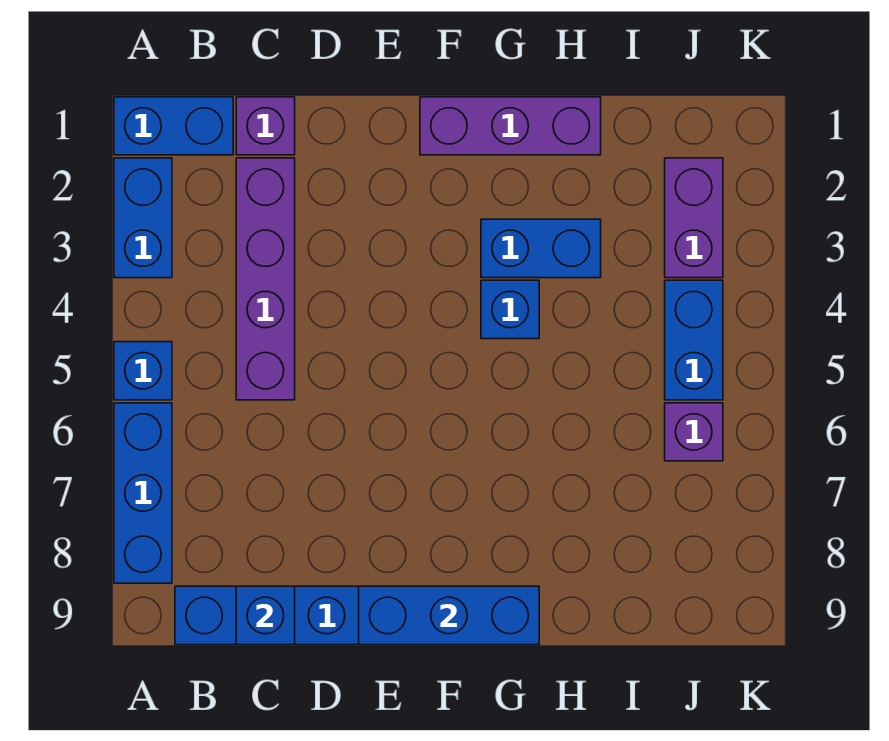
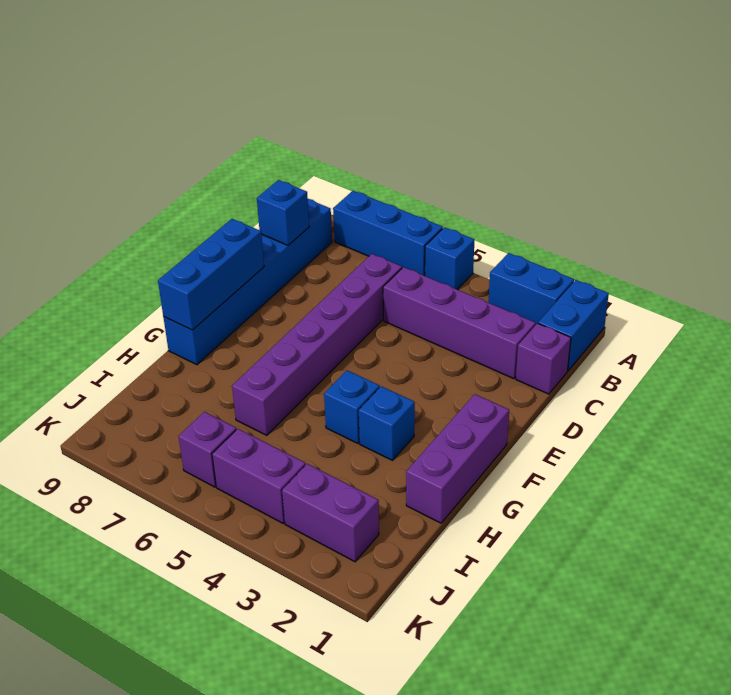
none -> purple 1x6 brick [232,254,402,435]
blue 1x2 brick [481,219,601,278] -> blue 1x1 brick [359,386,415,460]
blue 1x2 brick [665,280,723,400] -> purple 1x2 brick [212,429,306,523]

